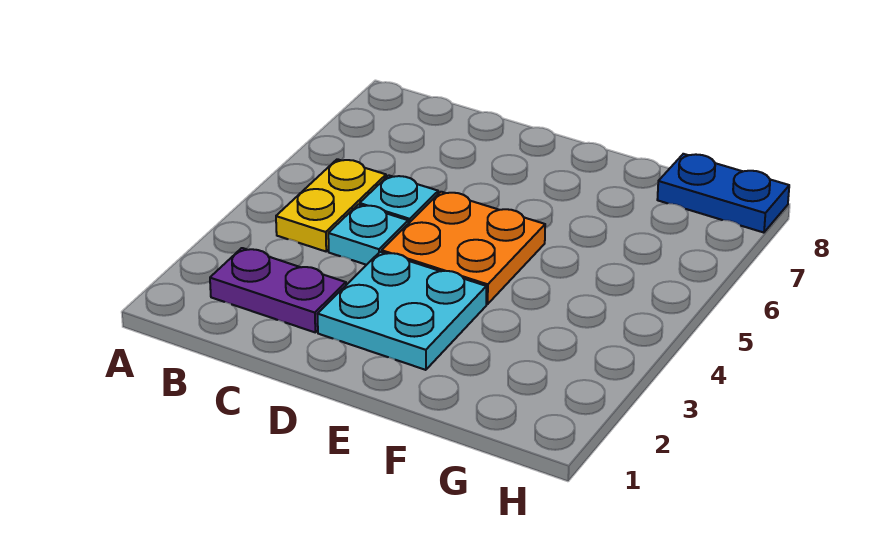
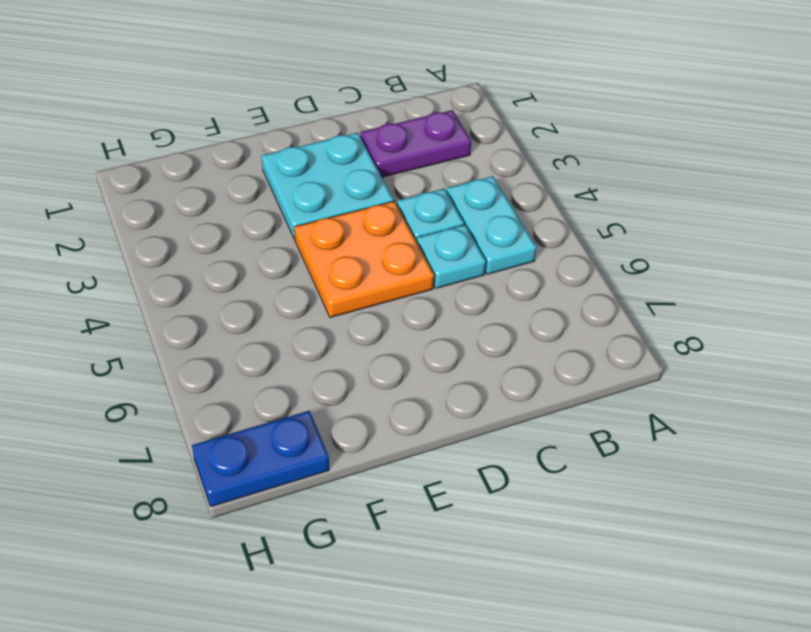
yellow 1x2 plate [276,159,386,251] -> cyan 1x2 plate [446,176,537,274]

